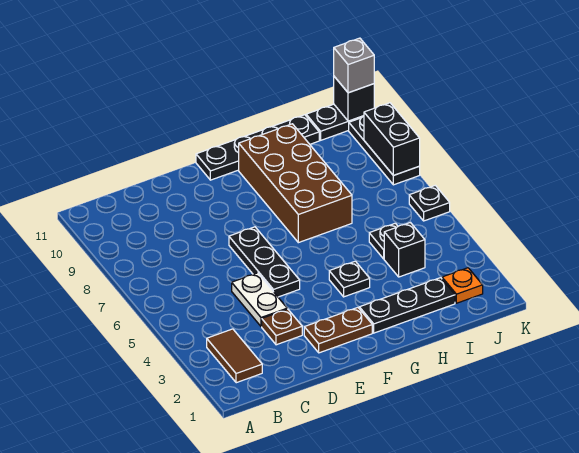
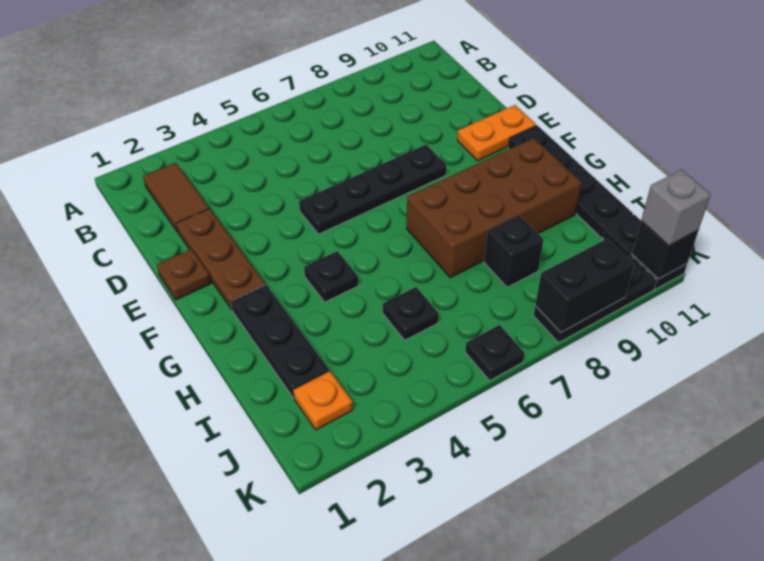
brown 1x2 tile [207,329,262,383] -> brown 1x2 tile turned to [143,163,209,232]
brown 1x1 plate [262,309,302,345] -> brown 1x1 plate moved to [157,249,211,300]
white 1x2 plate [232,273,287,327] -> none
brown 1x2 plate [304,308,372,353] -> brown 1x3 plate [176,209,265,310]
black 1x3 plate [229,227,300,297] -> black 1x4 plate [299,145,446,234]
none -> orange 1x2 plate [457,105,536,161]
black 1x1 brick [384,223,425,277] -> black 1x1 brick moved to [484,215,543,287]

